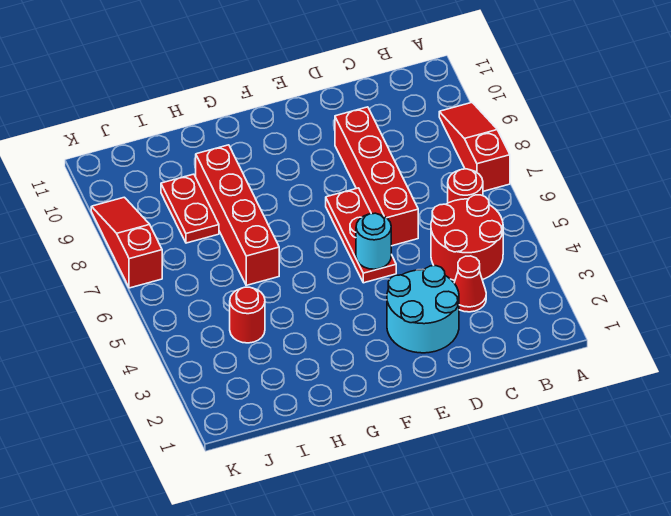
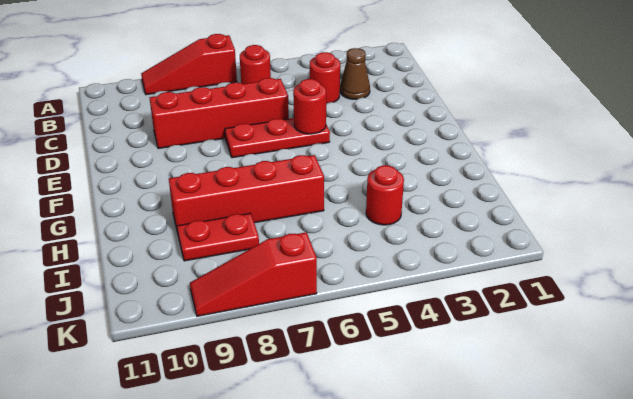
red 2x2 round brick [431,195,503,280] -> red 1x1 round brick [310,52,340,104]
red 1x1 cone [454,256,486,312] -> brown 1x1 cone [340,48,370,99]
cyan 2x2 round brick [387,266,459,353] -> none
cyan 1x1 round brick [356,213,391,269] -> red 1x1 round brick [293,79,326,134]

